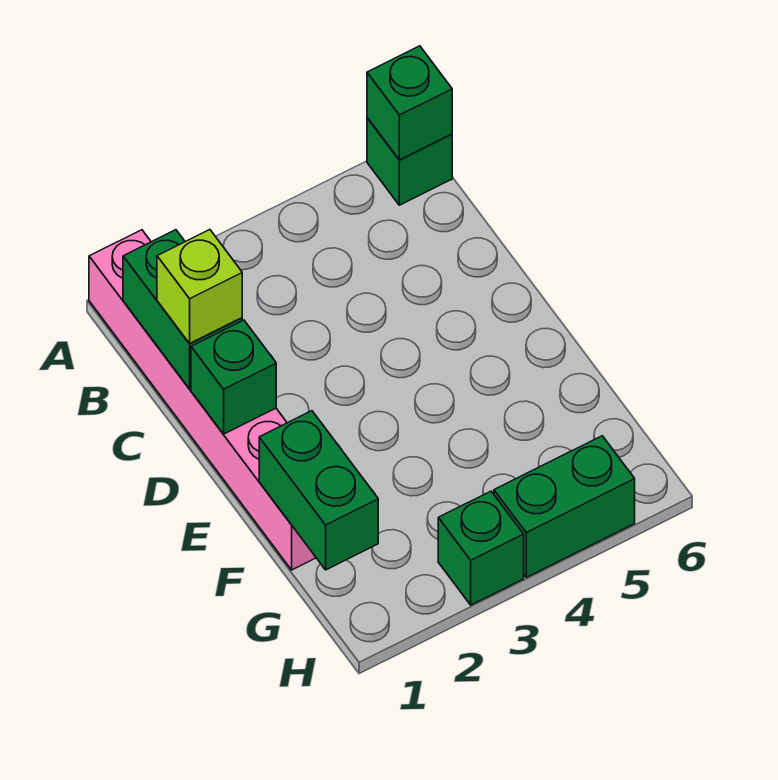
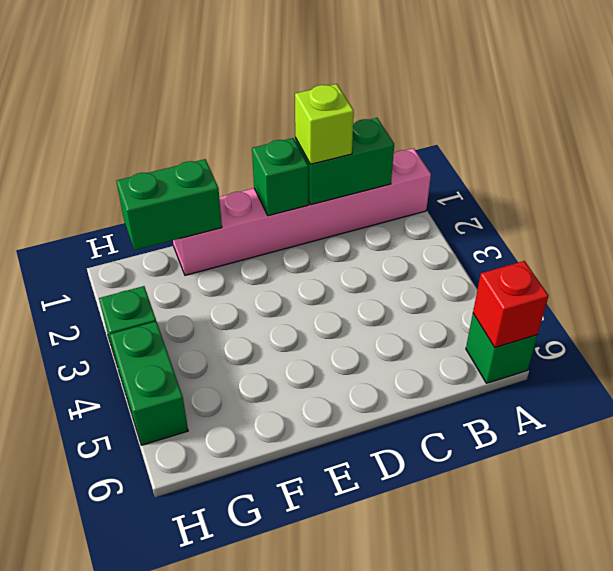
green 1x1 brick [367,46,452,160] -> red 1x1 brick [473,261,548,347]

